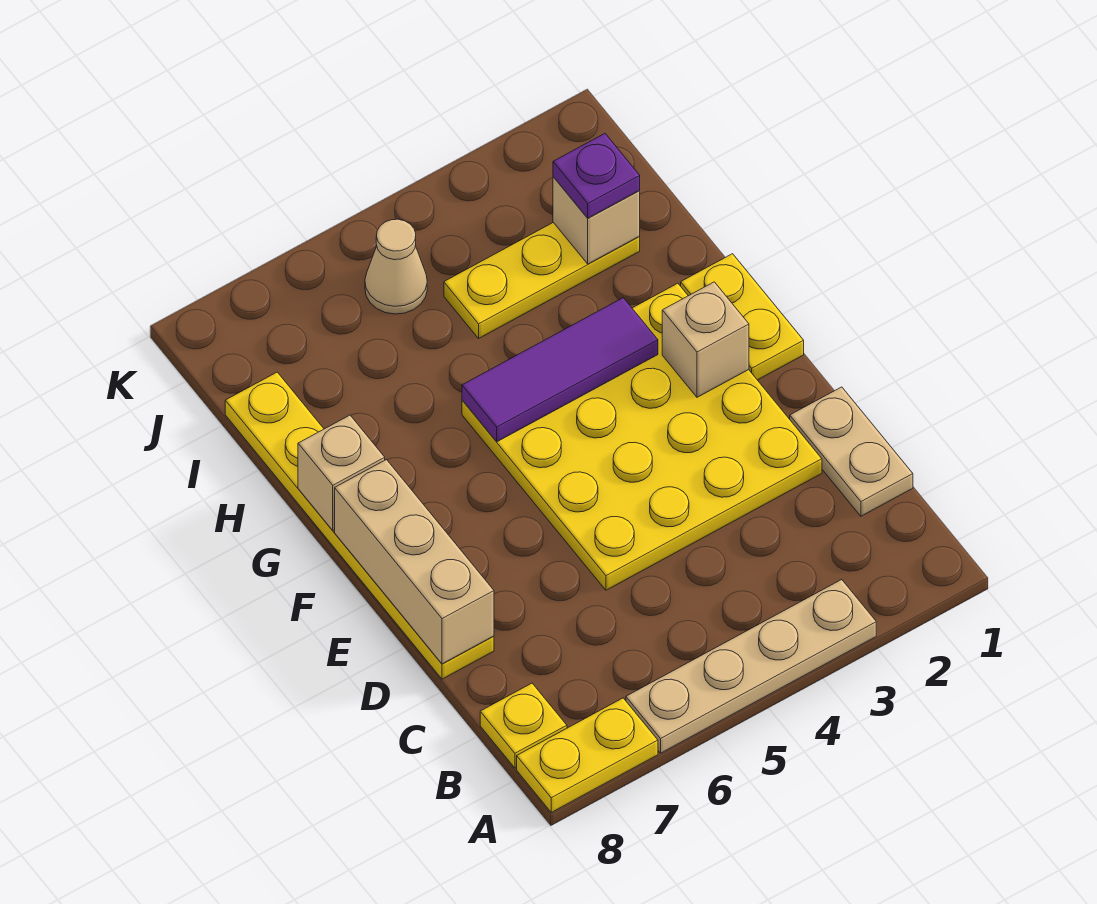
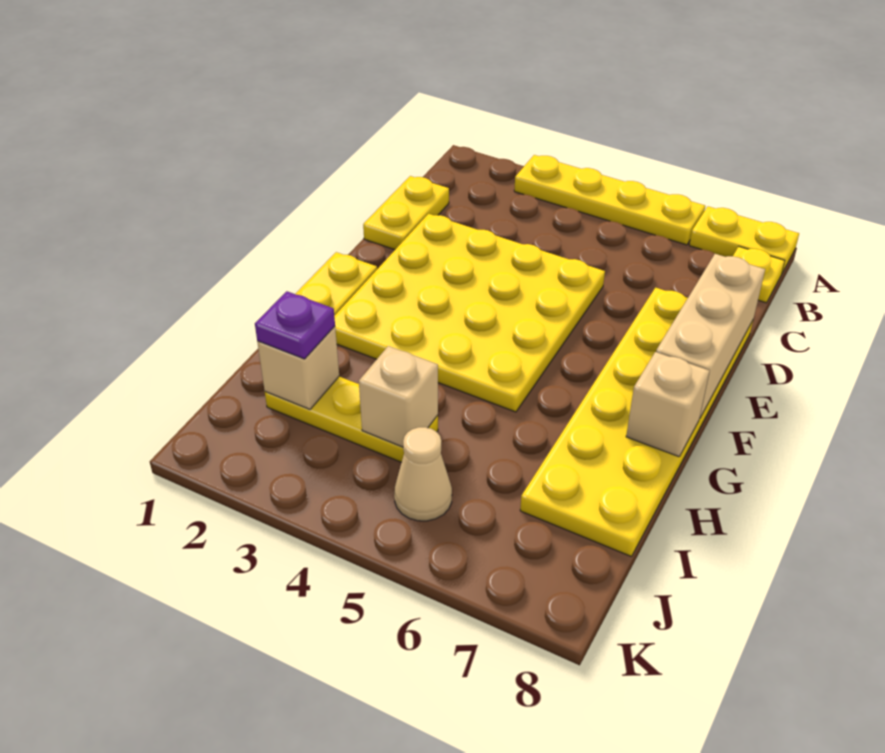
tan 1x4 plate [626,580,876,753] -> yellow 1x4 plate [514,155,705,245]
tan 1x2 plate [790,387,913,516] -> yellow 1x2 plate [363,176,449,250]
yellow 1x6 plate [225,372,494,679] -> yellow 2x6 plate [520,288,753,557]
tan 1x1 brick [662,282,749,397] -> tan 1x1 brick moved to [359,346,438,447]
purple 1x3 tile [462,298,658,442] -> none

